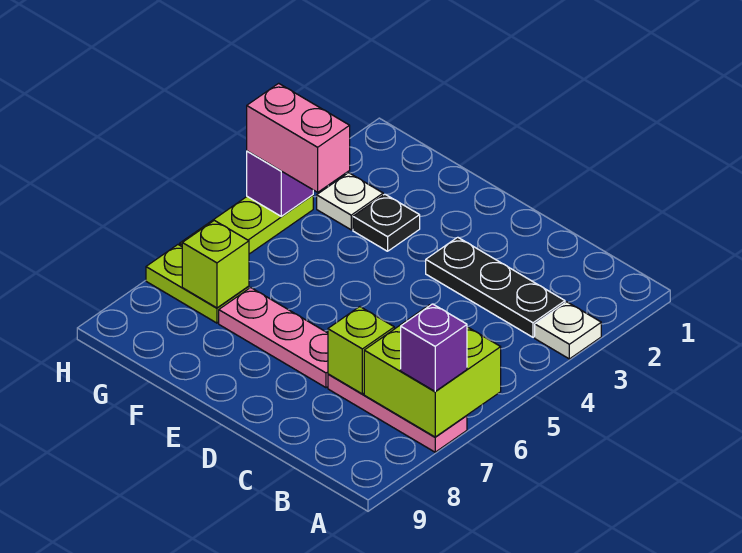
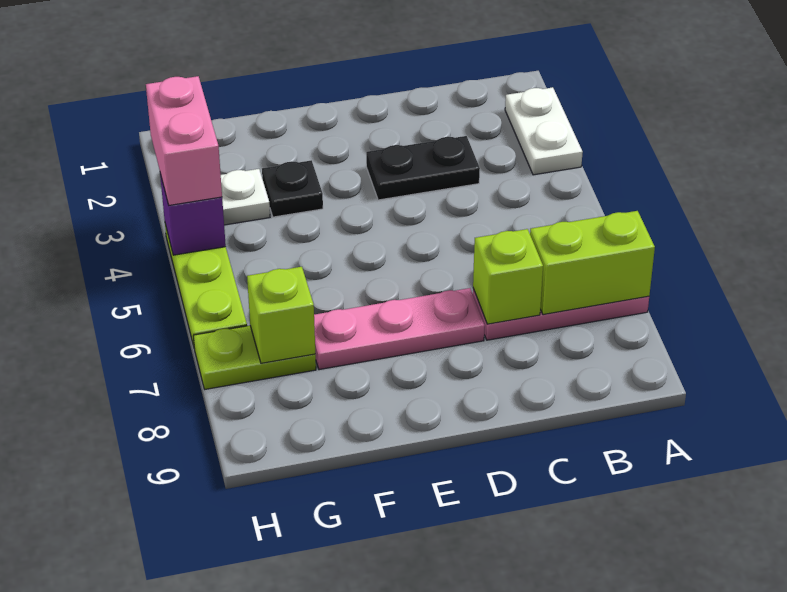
white 1x1 plate [535,302,601,359] -> white 1x2 plate [505,87,583,175]
lime 2x2 brick [364,305,501,437] -> lime 1x2 brick [530,211,655,315]
purple 1x1 brick [401,304,467,391] -> none
black 1x3 plate [426,237,565,337] -> black 1x2 plate [366,136,480,200]
pink 1x2 brick [247,83,350,192] -> pink 1x2 brick turned to [146,76,222,205]

